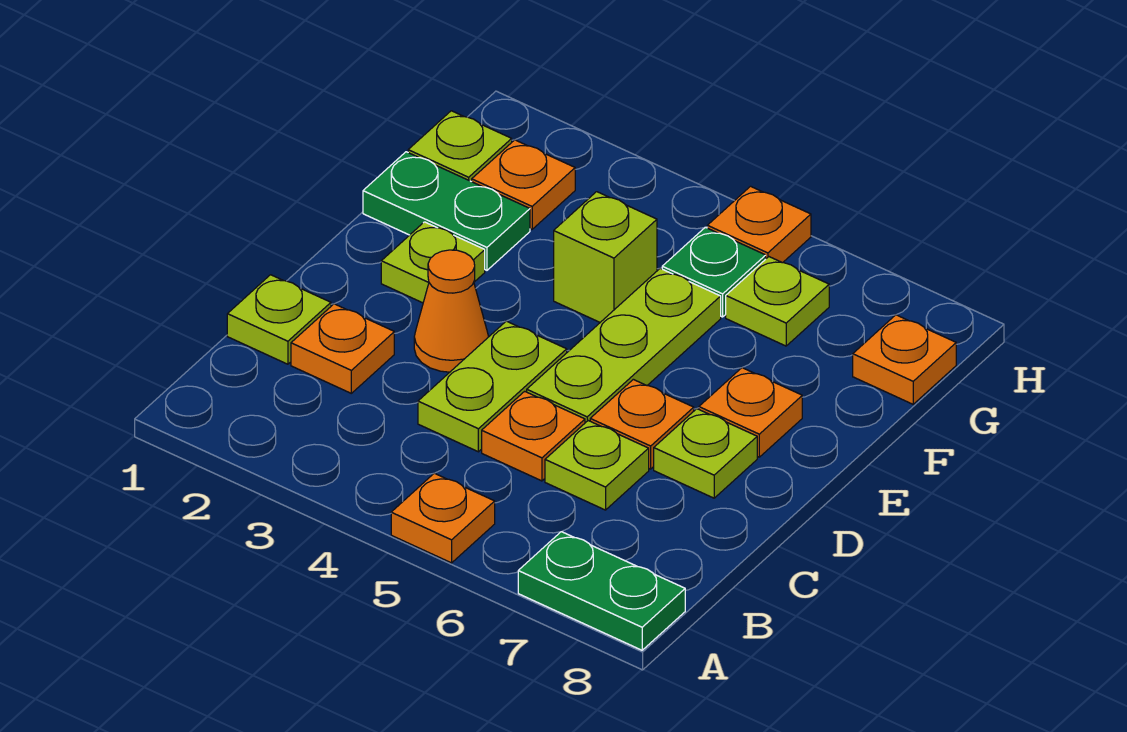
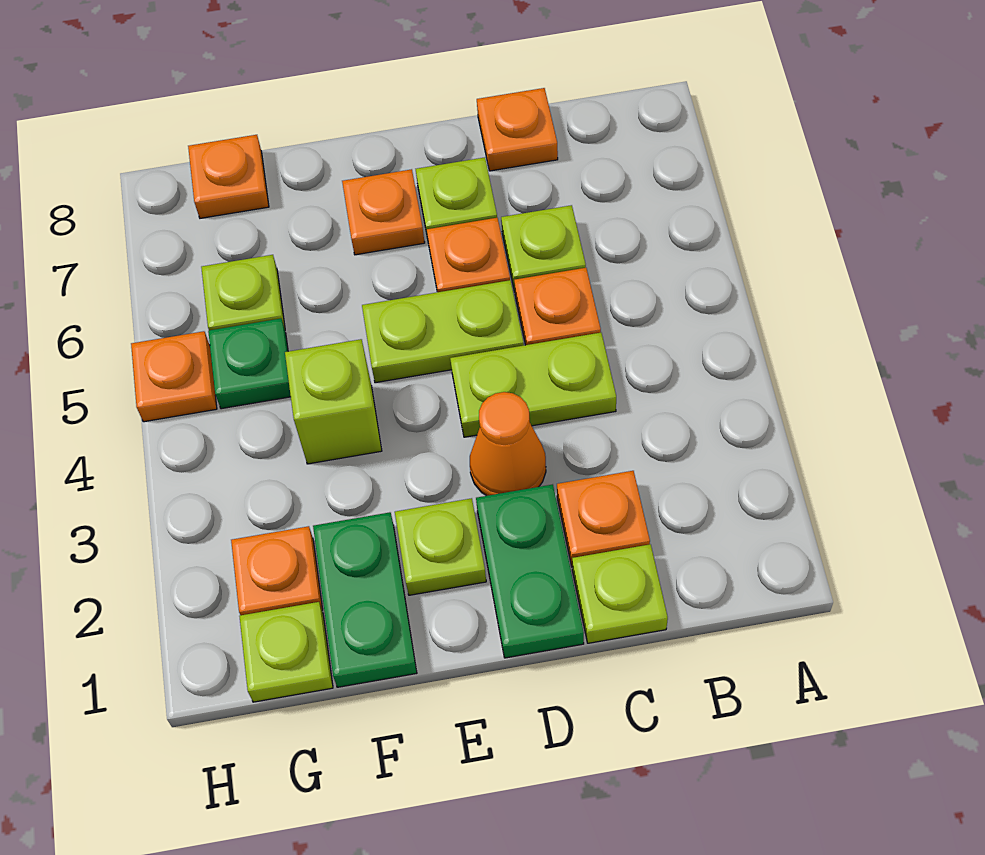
orange 1x1 plate [391,473,495,563] -> orange 1x1 plate moved to [477,88,558,171]
green 1x2 plate [518,532,685,650] -> green 1x2 plate moved to [476,484,584,658]
lime 1x3 plate [527,268,721,423] -> lime 1x2 plate [362,280,524,383]

